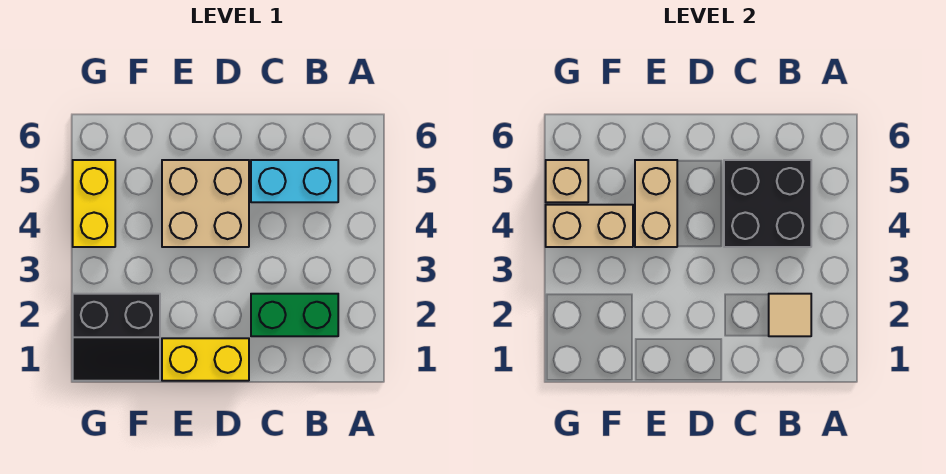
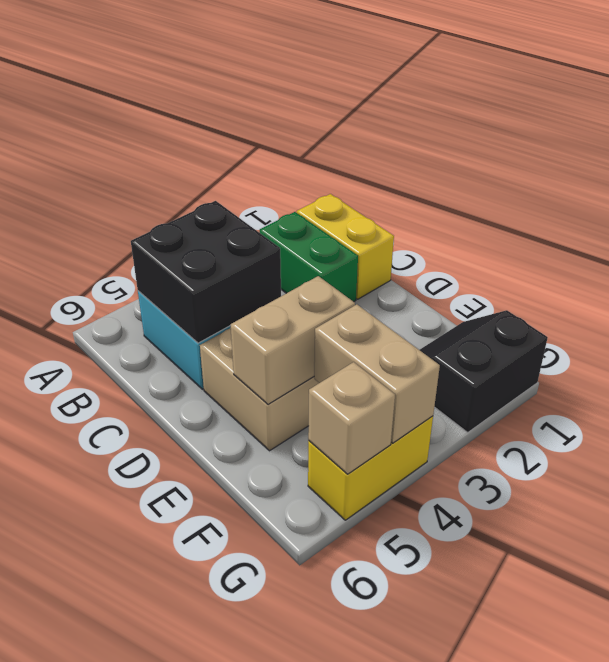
tan 1x1 tile [769,294,811,336] -> none
yellow 1x2 brick [162,338,249,381] -> yellow 1x2 brick moved to [297,194,394,299]
black 2x2 slope [73,294,160,381] -> black 2x2 slope turned to [420,310,548,432]

